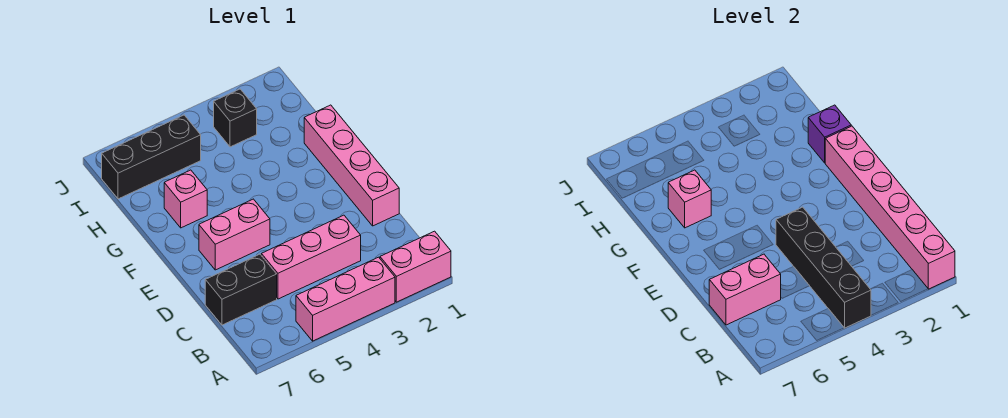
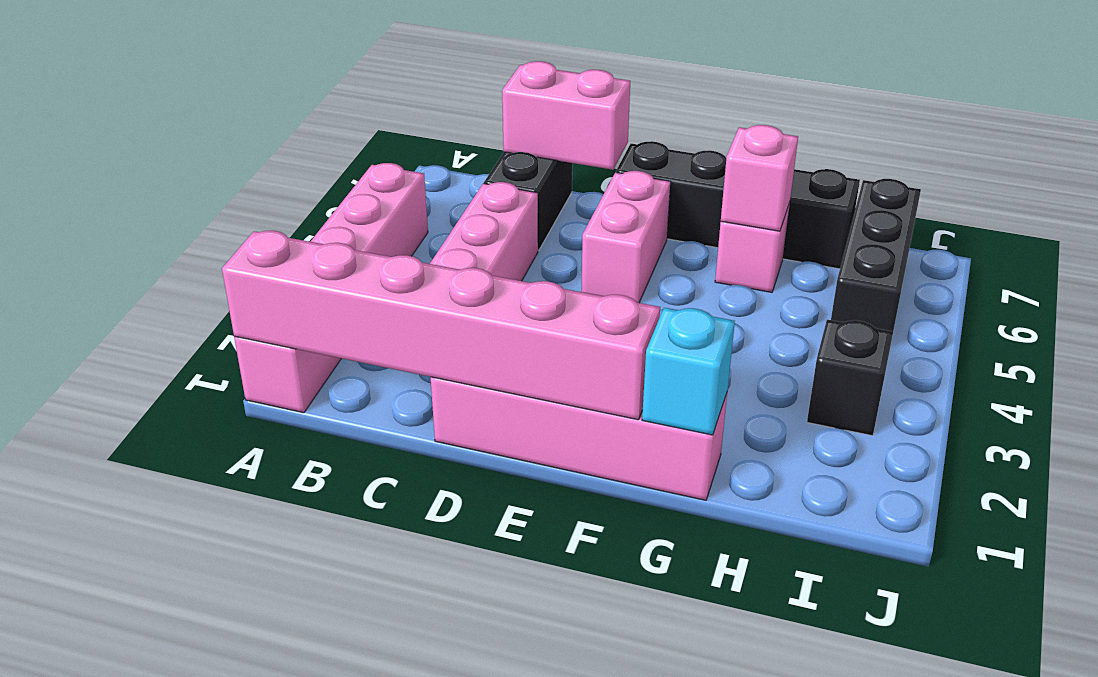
black 1x4 brick [776,207,871,328] -> black 1x4 brick moved to [616,141,860,269]
pink 1x2 brick [709,254,781,325] -> pink 1x2 brick turned to [502,61,630,170]
purple 1x1 brick [808,105,851,163] -> cyan 1x1 brick [642,308,735,435]

